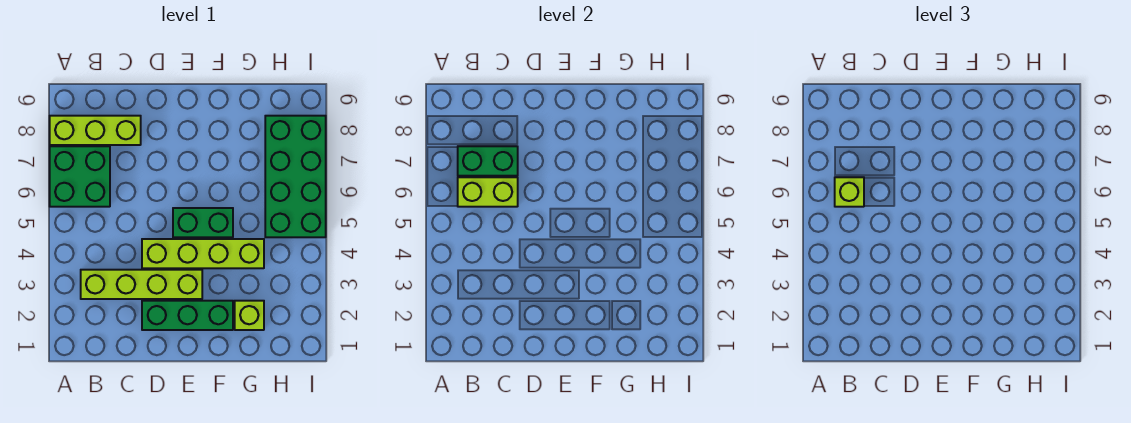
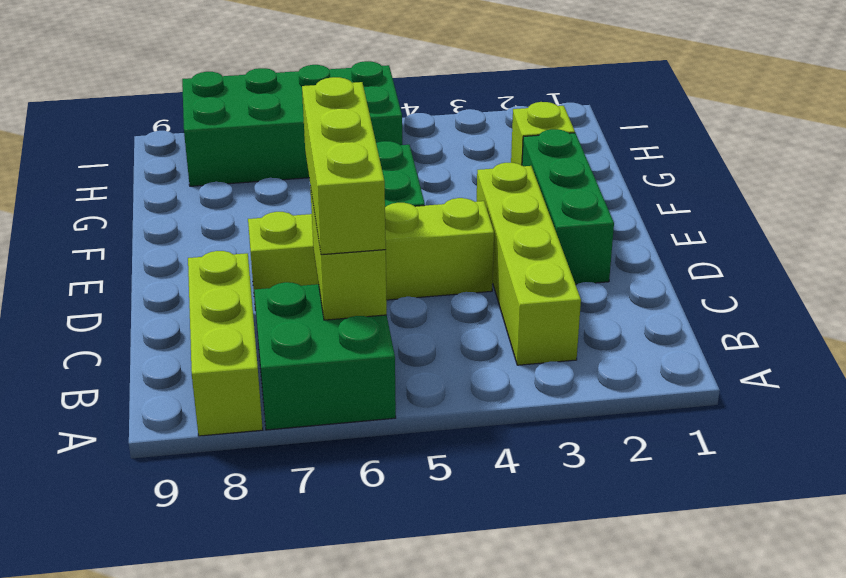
lime 1x1 brick [835,177,864,207] -> lime 1x3 brick [302,77,386,255]
green 1x2 brick [458,146,518,176] -> none
lime 1x4 brick [142,239,264,268] -> lime 1x4 brick turned to [248,198,494,310]

